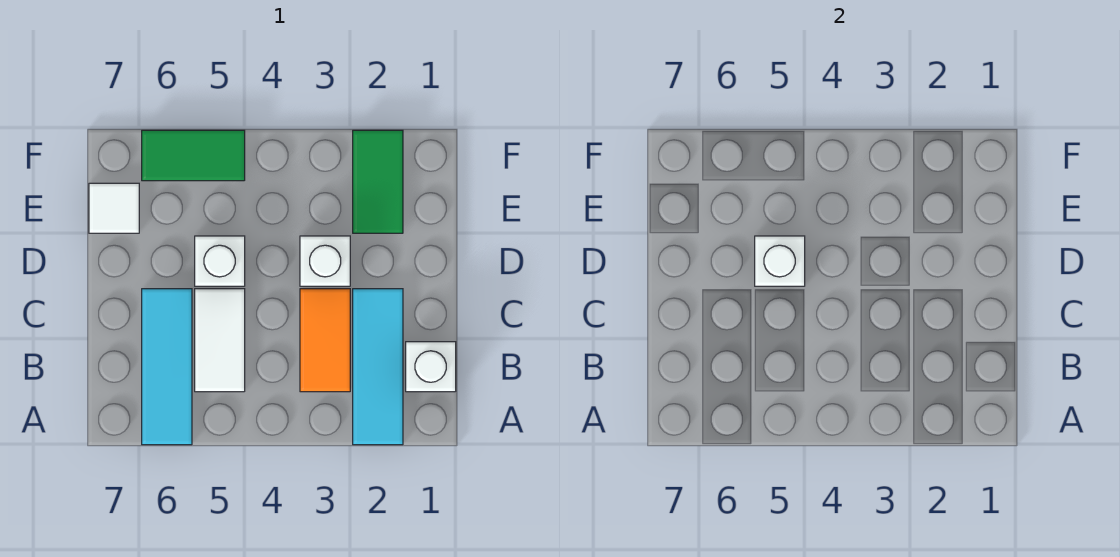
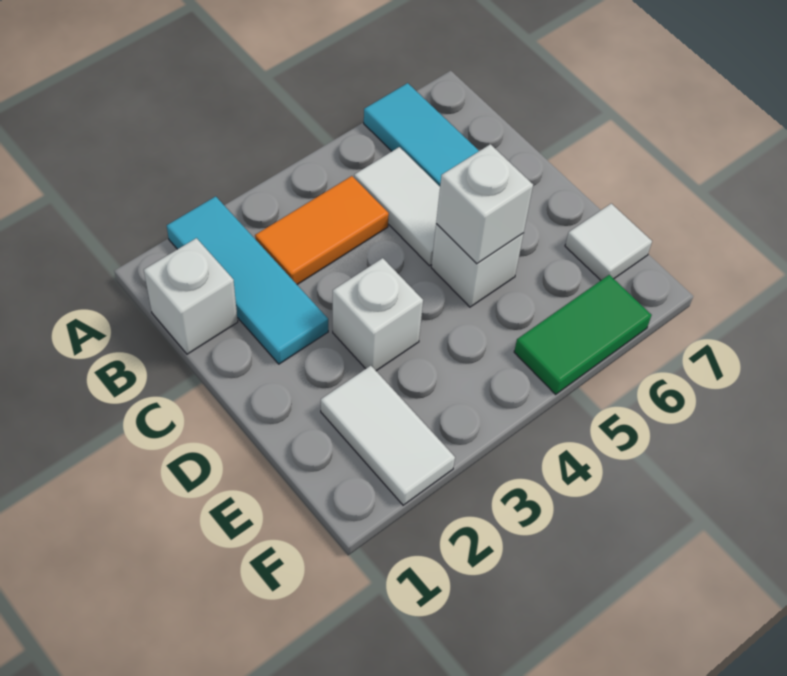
orange 1x2 tile [300,289,350,392] -> orange 1x2 tile turned to [255,176,389,285]
green 1x2 tile [353,130,403,233] -> white 1x2 tile [321,366,455,505]

